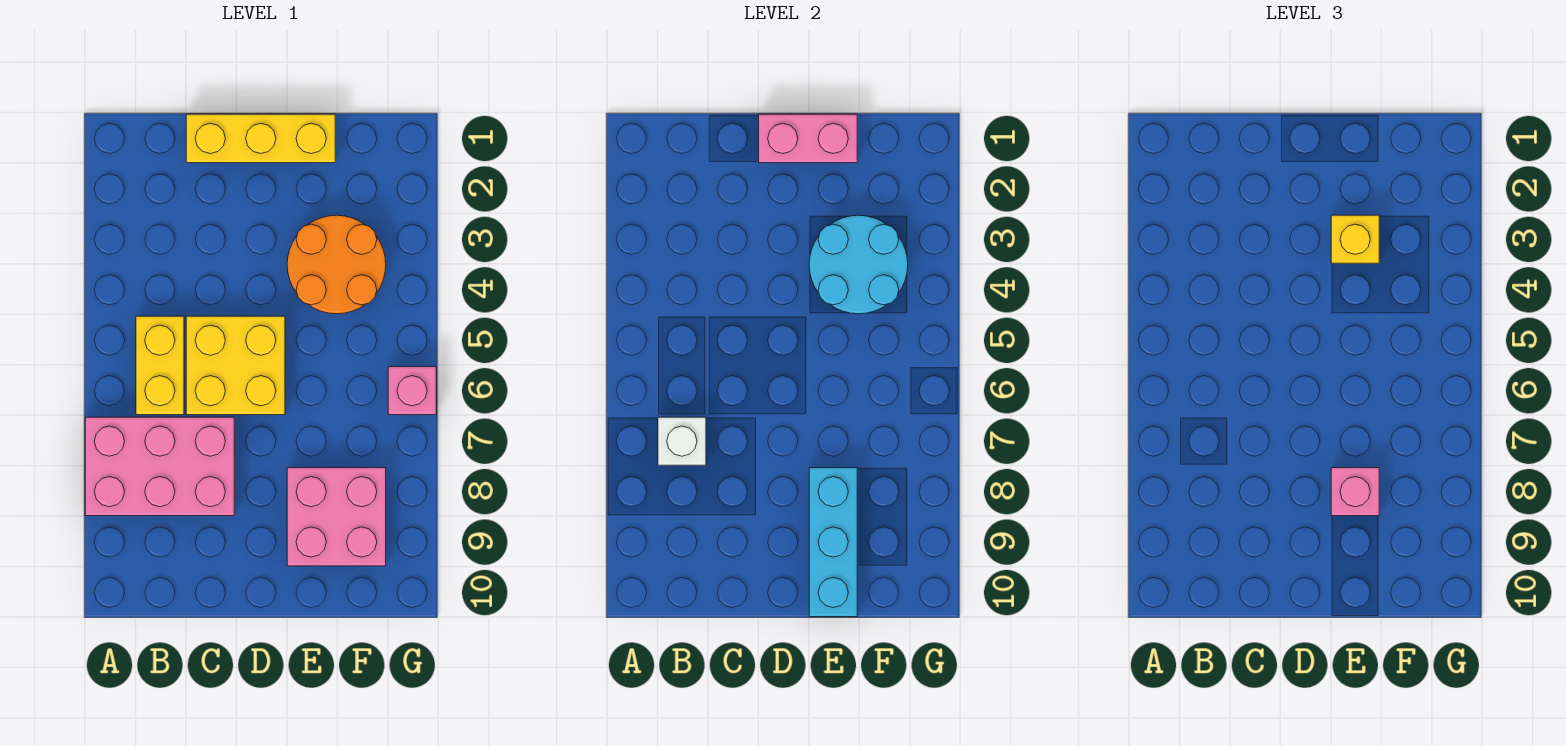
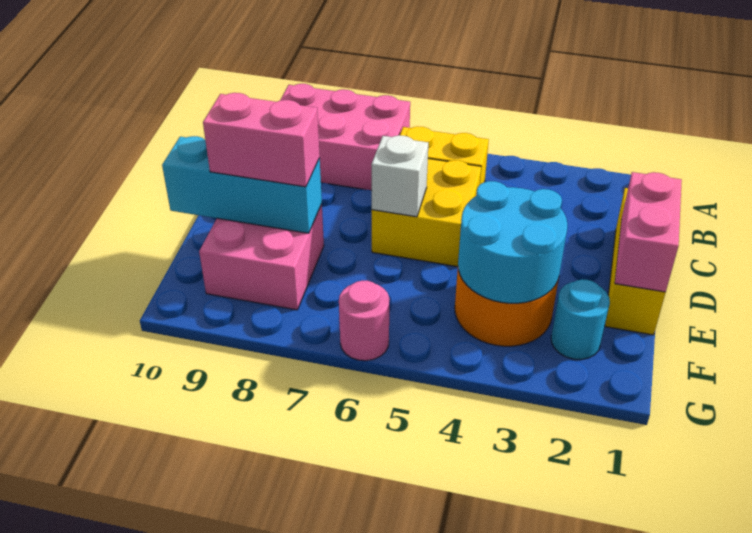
pink 2x3 brick [85,417,234,516] -> pink 2x3 brick turned to [280,84,410,190]
white 1x1 brick [658,417,706,465] -> white 1x1 brick moved to [371,135,428,217]
yellow 1x1 brick [1331,215,1379,263] -> none
pink 1x1 brick [1331,468,1379,516] -> pink 1x2 brick [203,93,320,187]
none -> cyan 1x1 round brick [551,279,610,360]
pink 1x1 brick [388,367,436,415] -> pink 1x1 round brick [339,281,390,361]

